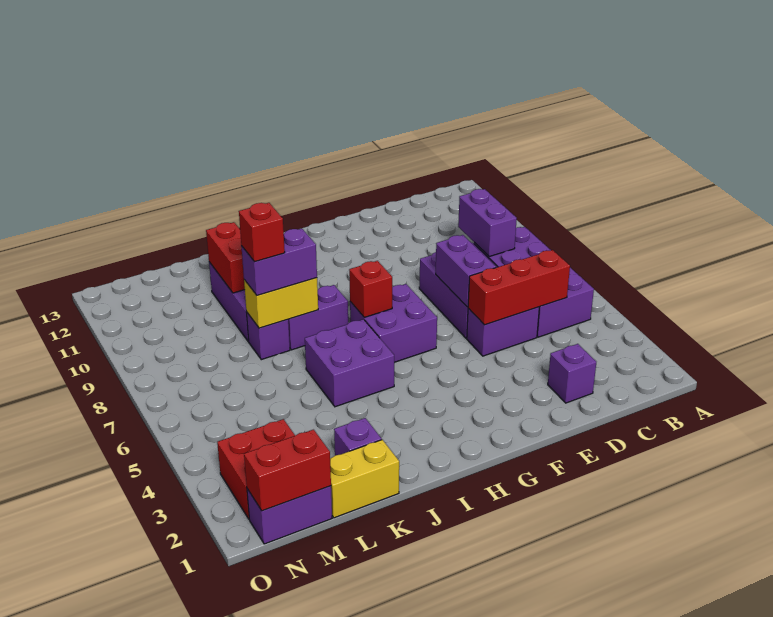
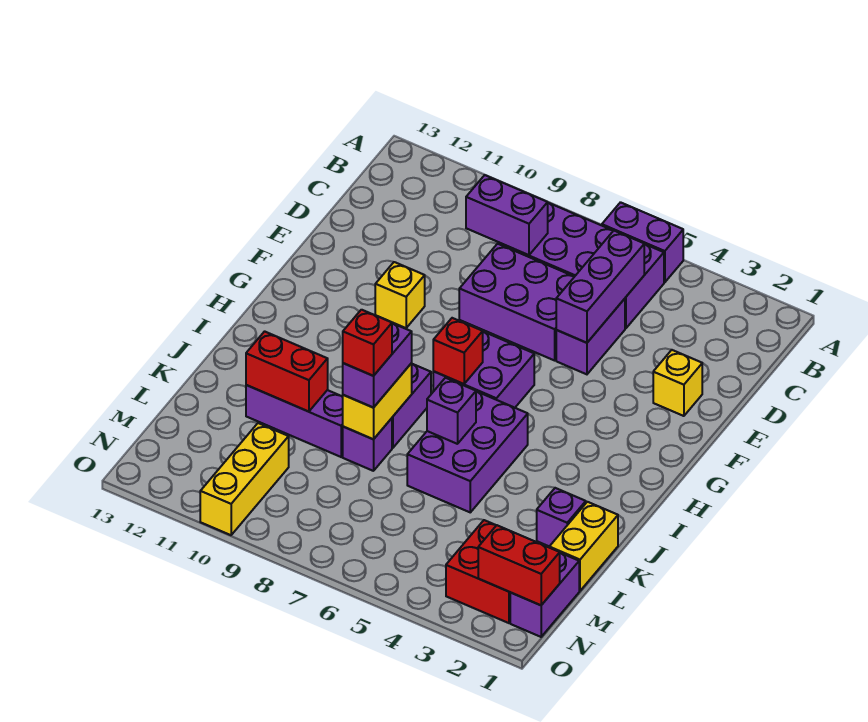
red 1x3 brick [468,250,570,325] -> purple 1x3 brick [556,231,644,343]
purple 1x1 brick [548,344,596,403] -> purple 1x1 brick moved to [427,378,476,444]
none -> yellow 1x1 brick [653,350,702,416]
purple 1x2 brick [436,235,496,307] -> purple 1x2 brick moved to [602,202,683,282]
none -> yellow 1x1 brick [375,262,425,328]
purple 2x2 brick [305,319,394,407] -> purple 2x3 brick [407,391,528,512]
red 1x2 brick [244,430,331,511] -> red 1x2 brick turned to [478,525,560,605]
none -> yellow 1x3 brick [200,423,289,535]

